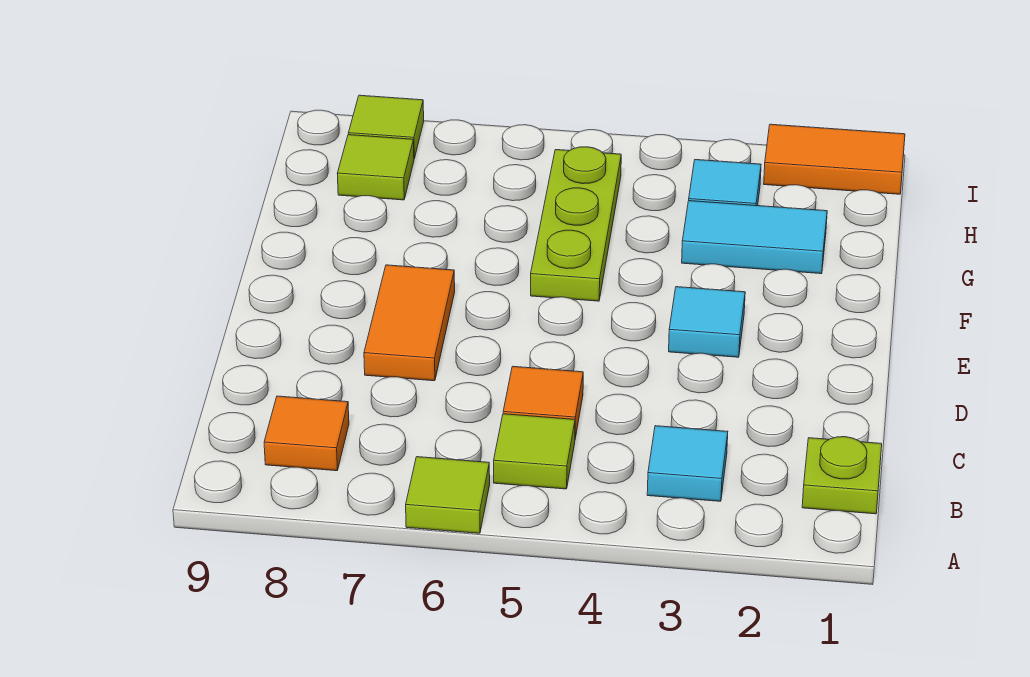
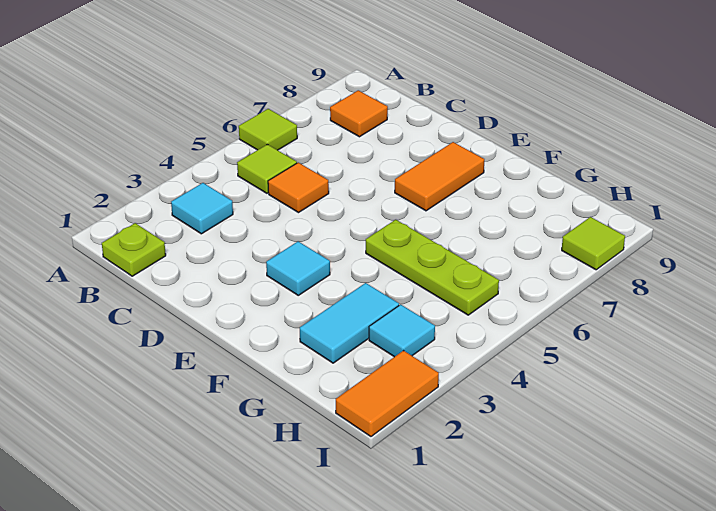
orange 1x2 tile [364,265,455,381] -> orange 1x2 tile turned to [395,142,484,211]
lime 1x1 tile [337,135,414,200] -> none

